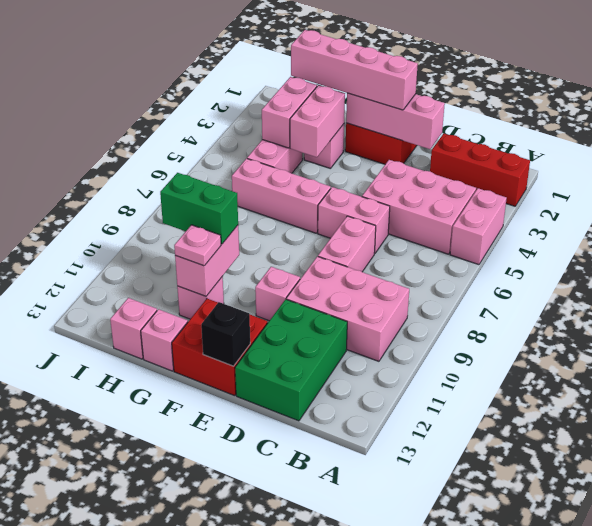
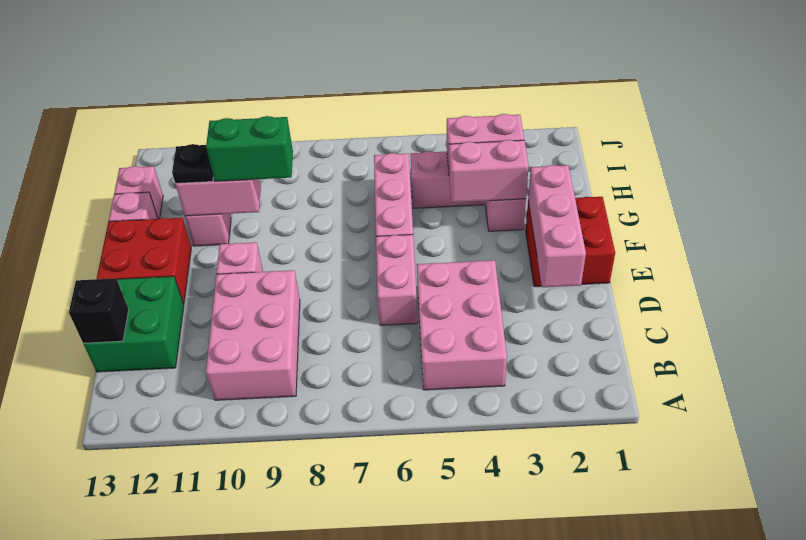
red 1x3 brick [430,134,530,206] -> none
pink 1x2 brick [450,188,507,265] -> none
green 2x3 brick [235,299,347,421] -> green 2x2 brick [84,276,184,372]
pink 1x2 brick [318,216,376,272] -> none
pink 1x4 brick [291,30,418,110] -> none
black 1x1 brick [201,302,250,366] -> black 1x1 brick moved to [69,278,129,344]
green 1x2 brick [160,173,238,244] -> green 1x2 brick turned to [206,116,293,181]
pink 1x1 plate [174,225,221,266] -> black 1x1 plate [172,144,213,184]

